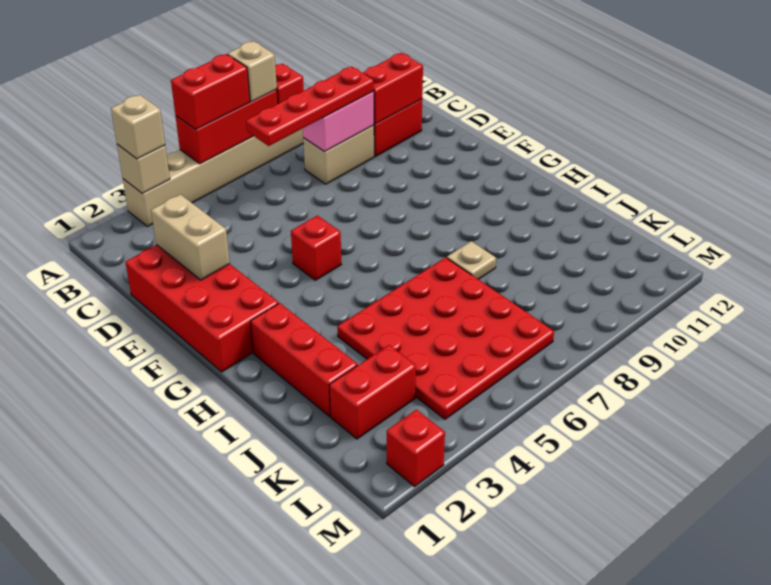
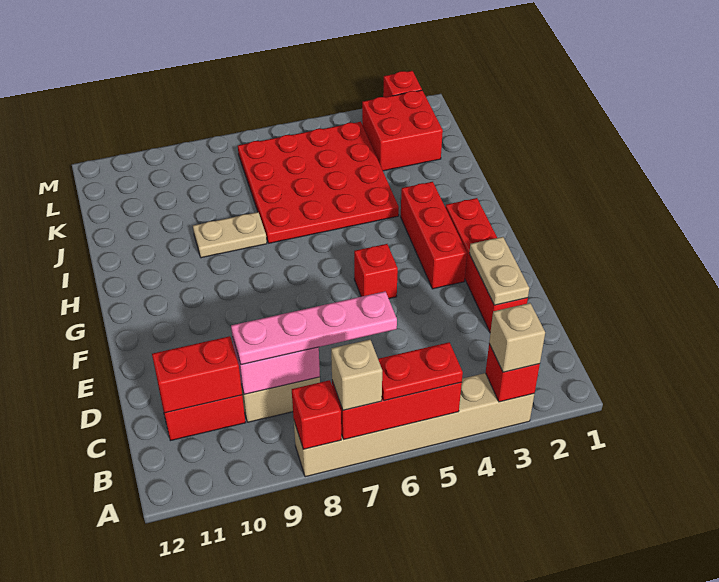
tan 1x1 brick [117,144,170,194] -> red 1x1 brick [486,344,540,402]
red 1x2 brick [171,54,250,130] -> red 1x2 plate [378,342,463,401]
red 1x4 plate [246,67,374,146] -> pink 1x4 plate [231,291,397,365]
red 2x4 brick [125,245,279,372] -> red 1x4 brick [445,198,528,332]
tan 1x2 brick [151,195,230,280] -> tan 1x2 plate [469,237,529,305]
red 1x3 brick [251,303,358,416] -> red 1x3 brick moved to [401,182,467,289]
tan 1x1 plate [447,241,496,279] -> tan 1x2 plate [193,212,267,258]
red 1x2 brick [329,345,416,439] -> red 2x2 brick [362,90,443,171]

